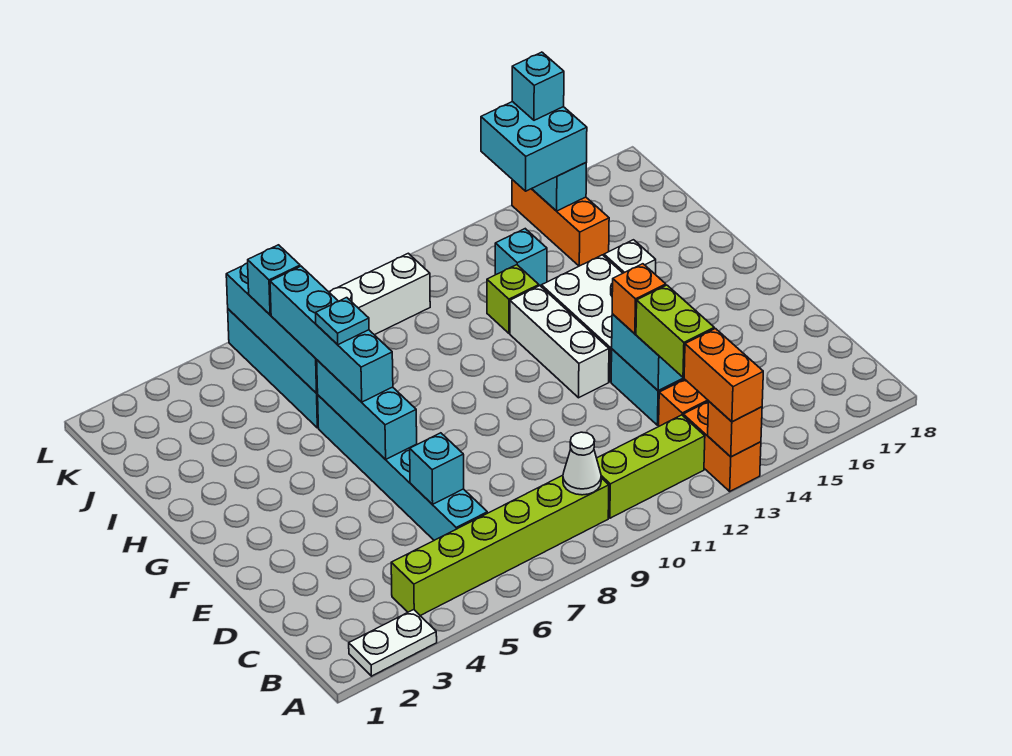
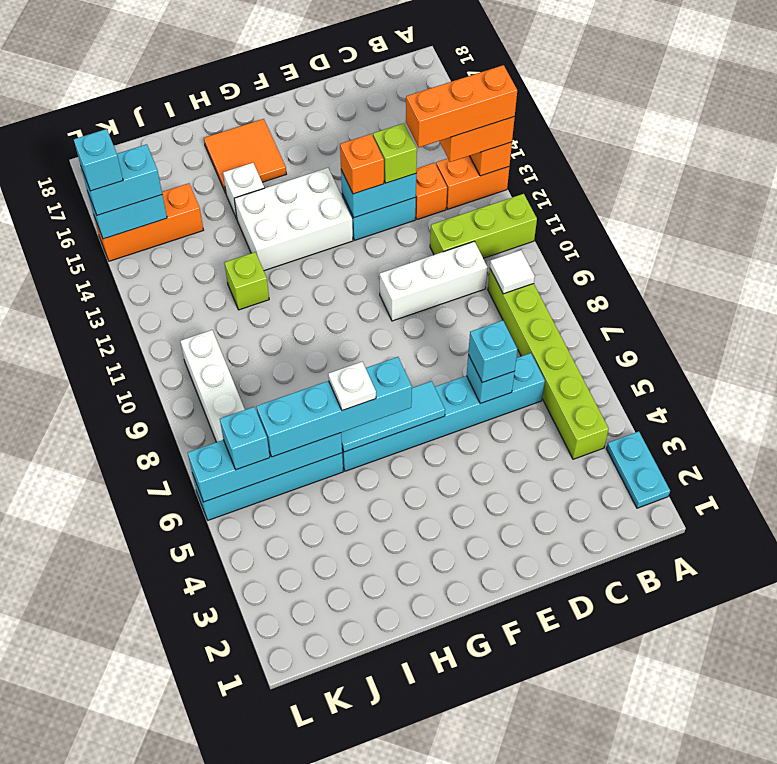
white 1x2 plate [349,610,437,676] -> cyan 1x2 plate [606,432,670,508]
none -> orange 1x3 brick [406,65,517,147]
white 1x1 cone [563,432,601,495] -> white 1x1 tile [490,250,535,294]
lime 1x3 brick [597,415,705,518] -> lime 1x3 brick turned to [430,194,537,258]
lime 1x2 brick [636,285,714,377] -> lime 1x1 brick [373,123,417,183]
cyan 1x3 brick [317,360,417,460] -> cyan 1x3 tile [341,381,445,452]
white 1x3 brick [510,286,609,398] -> white 1x3 brick moved to [380,241,488,321]
none -> orange 2x2 tile [204,119,286,193]
cyan 1x1 plate [316,298,369,345] -> white 1x1 plate [328,362,376,411]
cyan 1x1 brick [495,229,547,286] -> cyan 1x1 brick moved to [468,320,518,382]
cyan 2x2 brick [481,102,587,191] -> cyan 1x2 brick [81,144,162,215]

